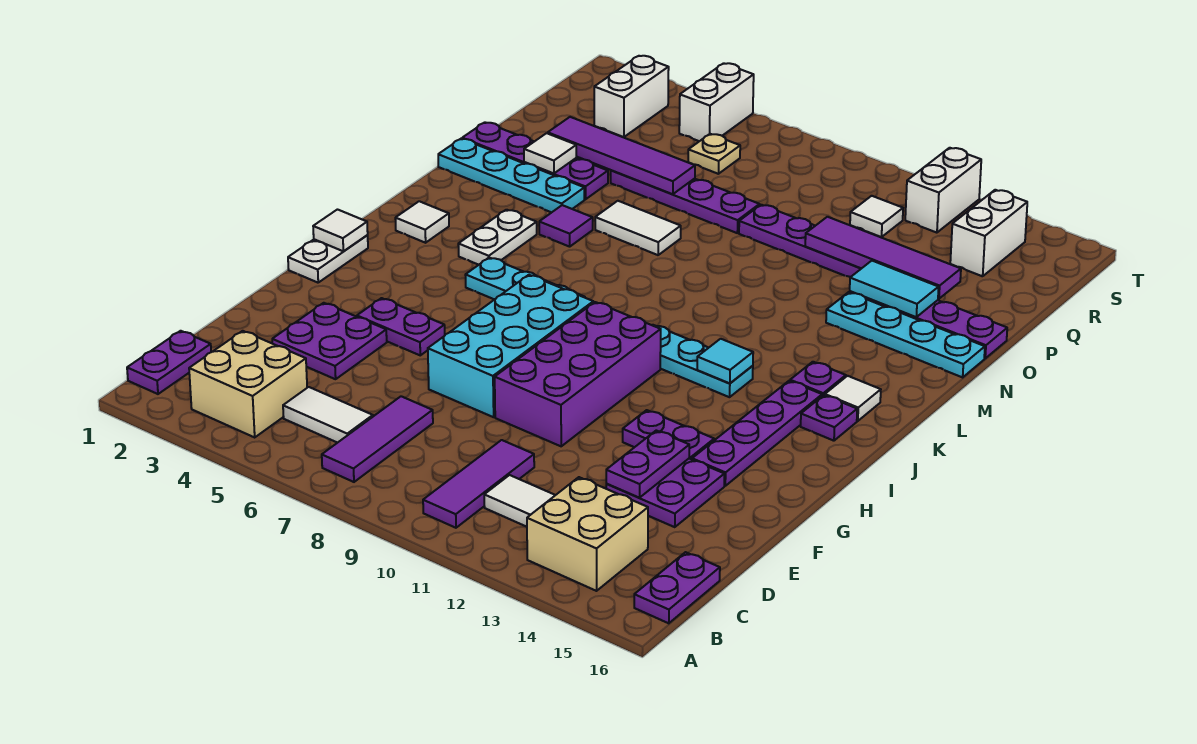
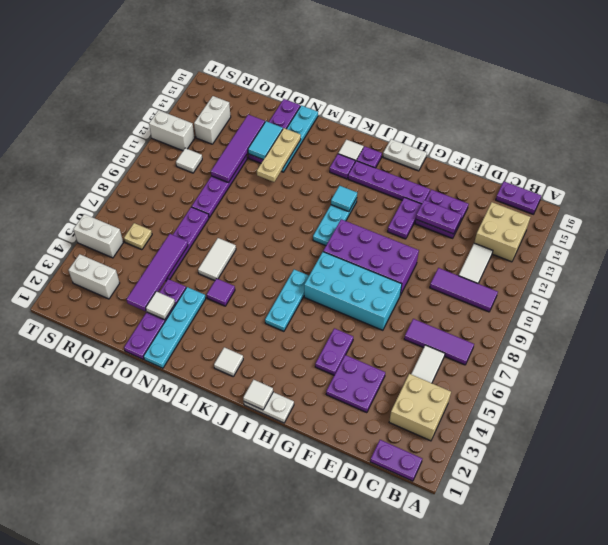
white 1x2 plate [458,210,537,265] -> white 1x2 plate moved to [383,139,427,171]
none -> tan 1x3 plate [257,128,301,182]
white 1x2 brick [950,190,1027,276] -> white 1x2 brick turned to [194,96,231,144]

